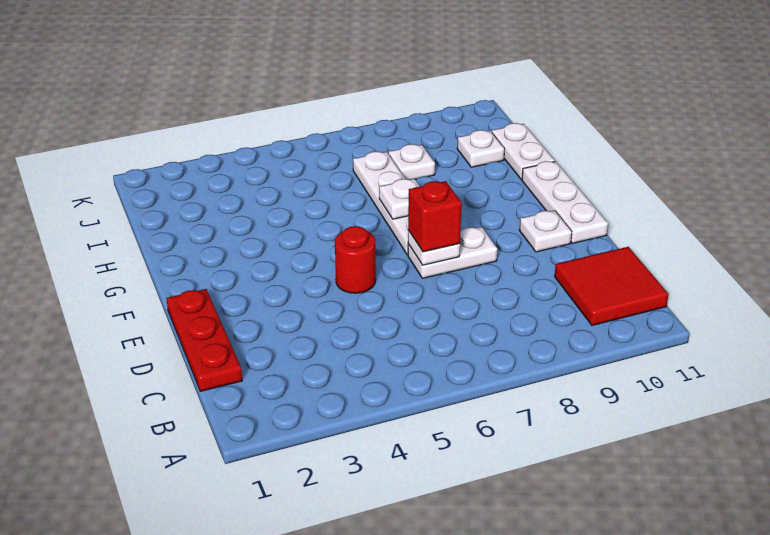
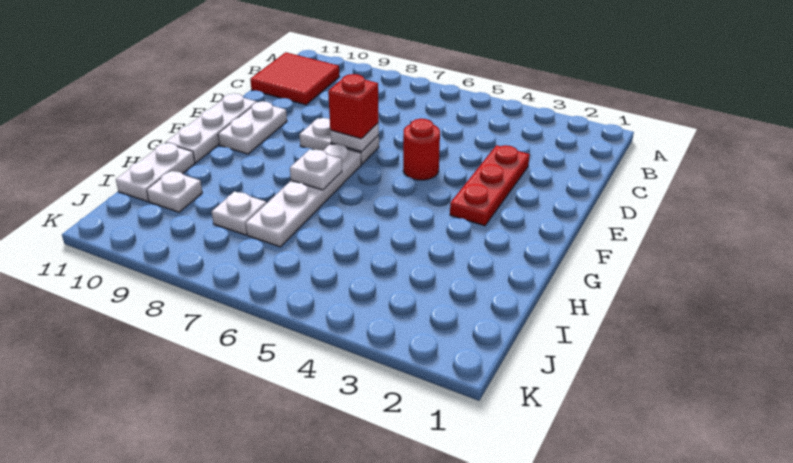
red 1x3 plate [167,289,242,391] -> red 1x3 plate moved to [450,145,530,226]
white 1x1 plate [519,210,572,252] -> white 1x2 plate [218,101,287,154]

